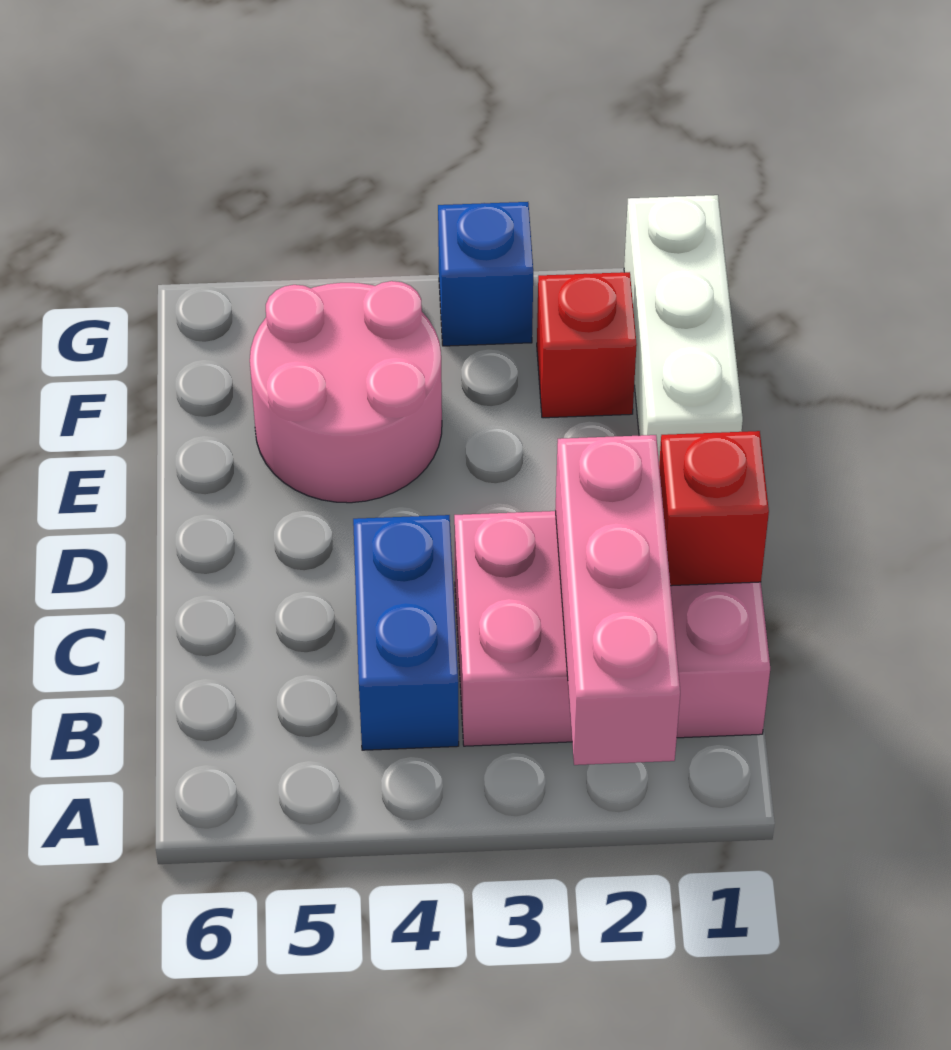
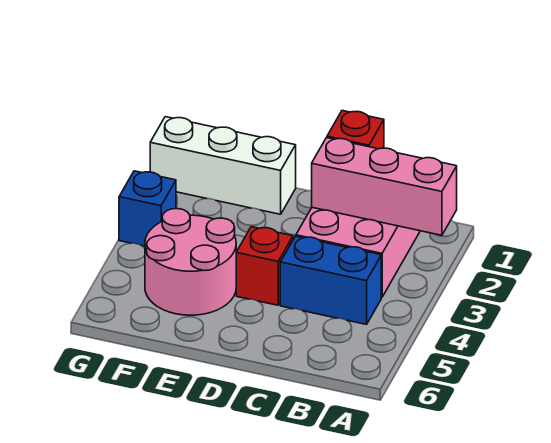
red 1x1 brick [537,272,637,418] -> red 1x1 brick moved to [236,227,293,305]

